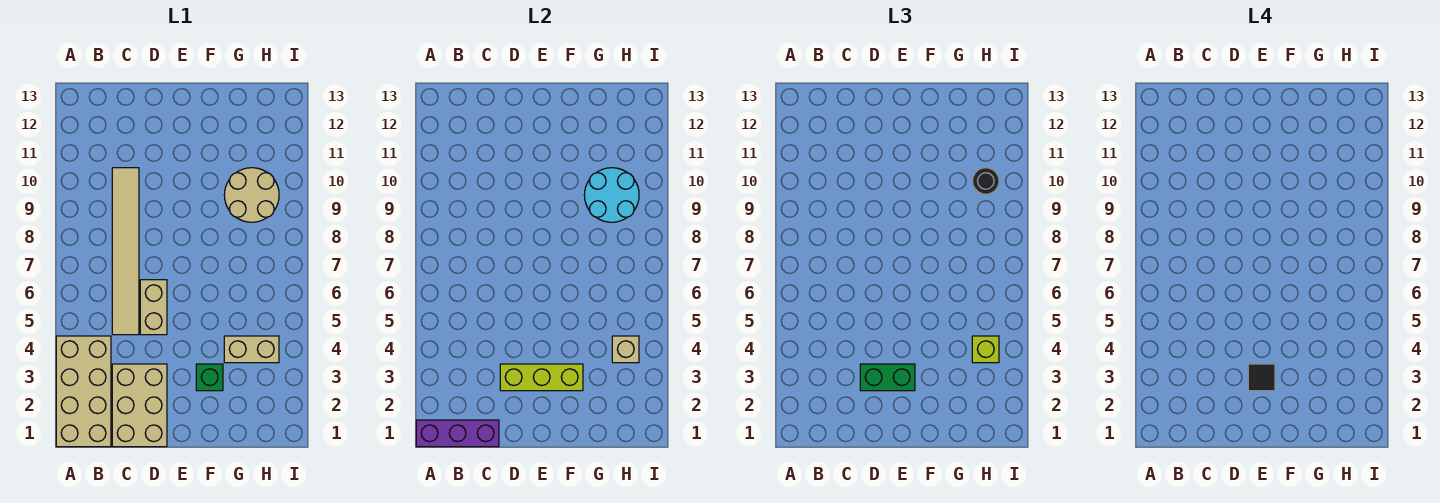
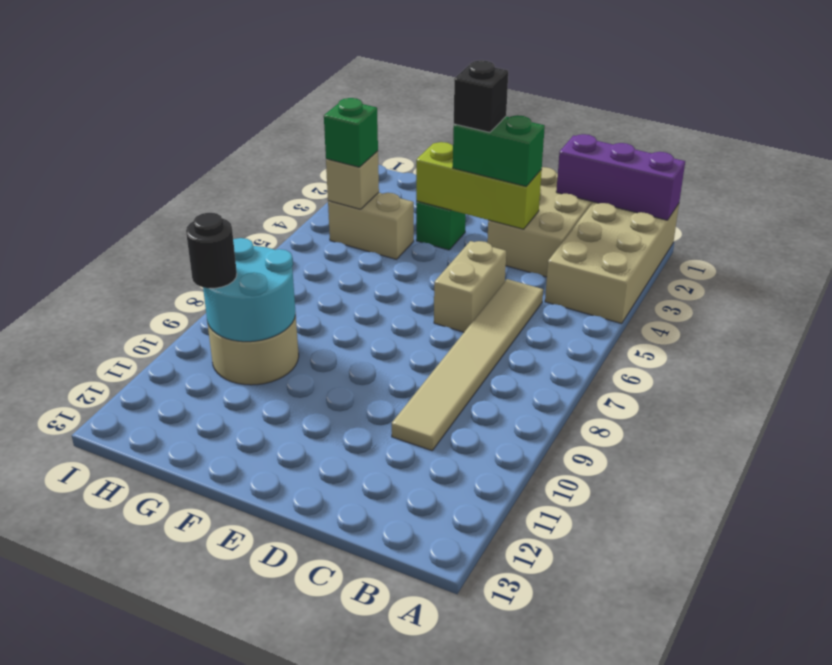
black 1x1 tile [1248,364,1275,391] -> black 1x1 brick [454,60,508,132]
lime 1x1 brick [972,336,999,363] -> green 1x1 brick [324,98,378,167]

